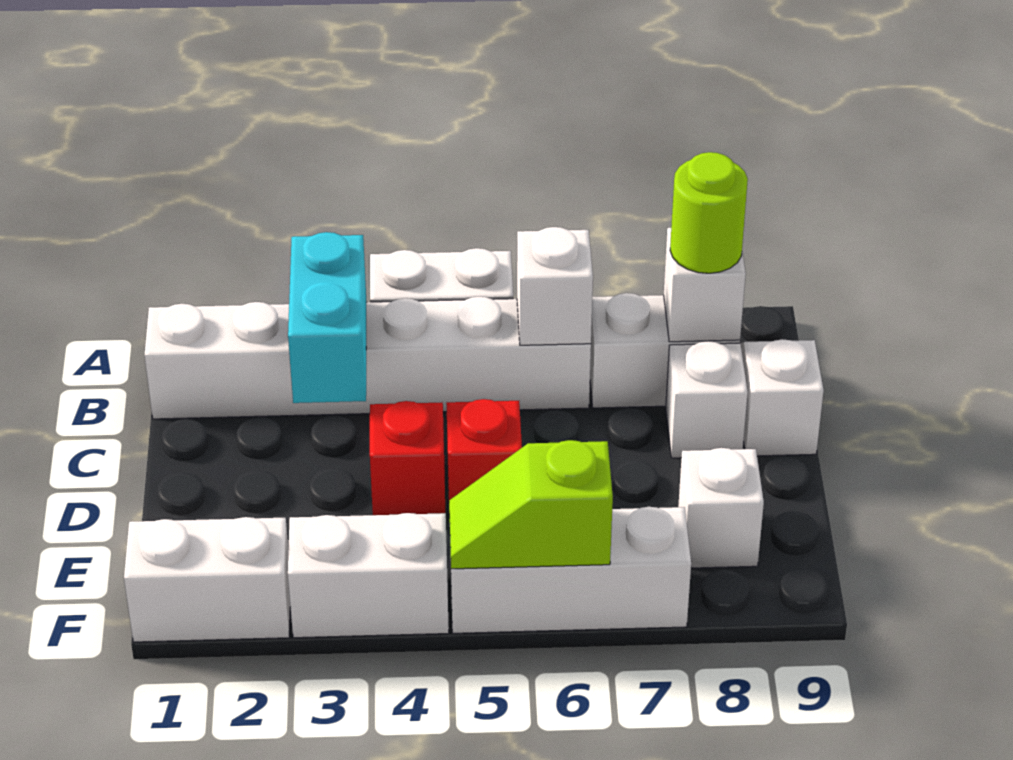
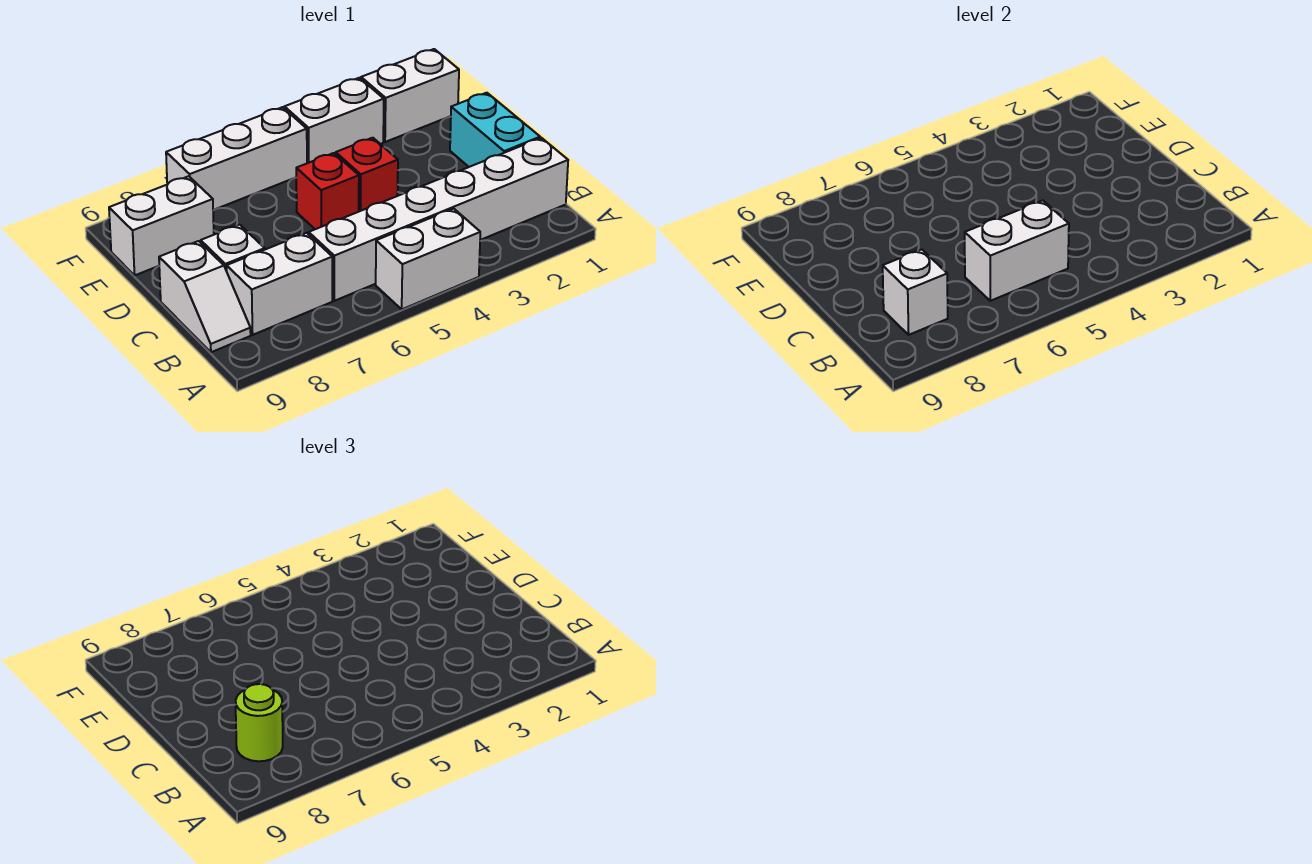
cyan 1x2 brick [288,232,366,403] -> cyan 1x2 brick moved to [450,93,540,167]
white 1x1 brick [517,227,593,345] -> white 1x2 brick [965,201,1069,301]
white 1x1 brick [678,448,764,568] -> white 1x2 brick [109,176,214,275]
lime 1x2 slope [449,440,613,569] -> none

